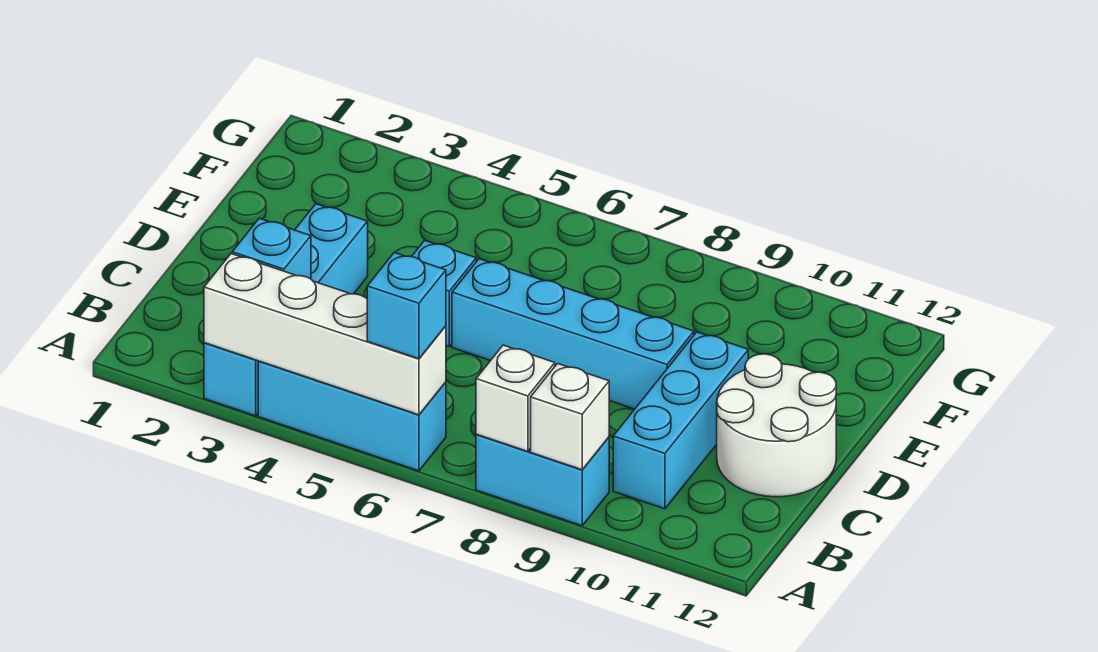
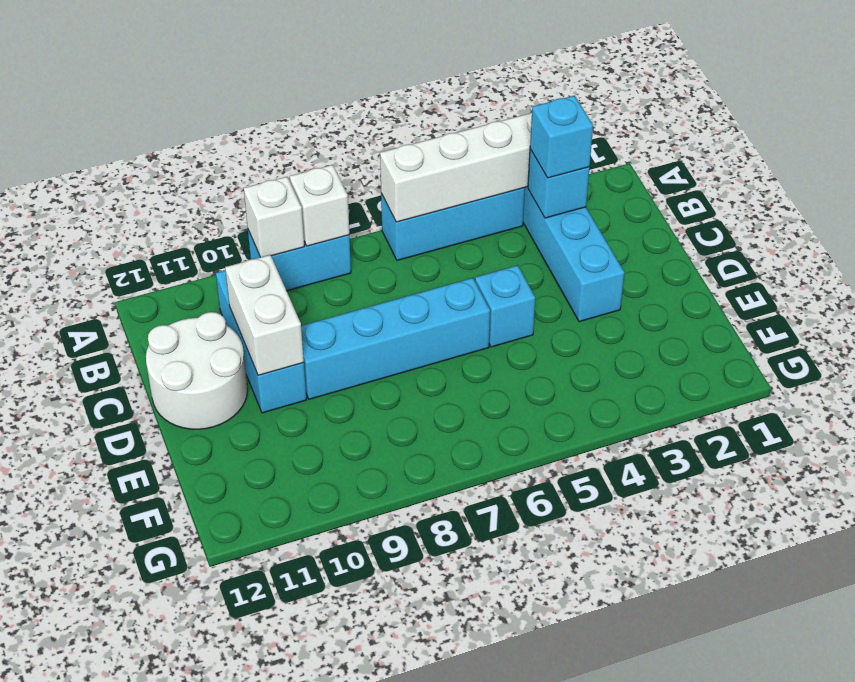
cyan 1x1 brick [367,253,446,359] -> cyan 1x1 brick moved to [530,96,593,178]
none -> white 1x2 brick [225,255,304,375]

